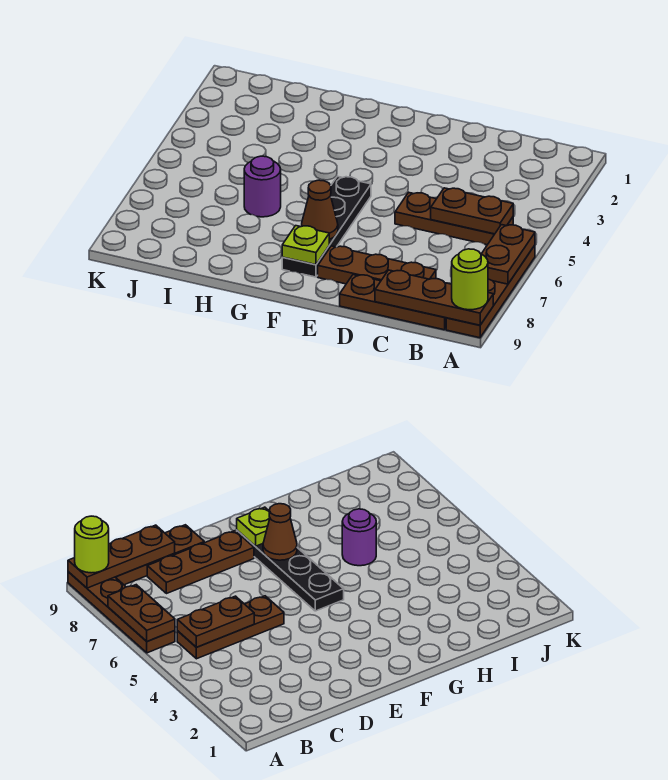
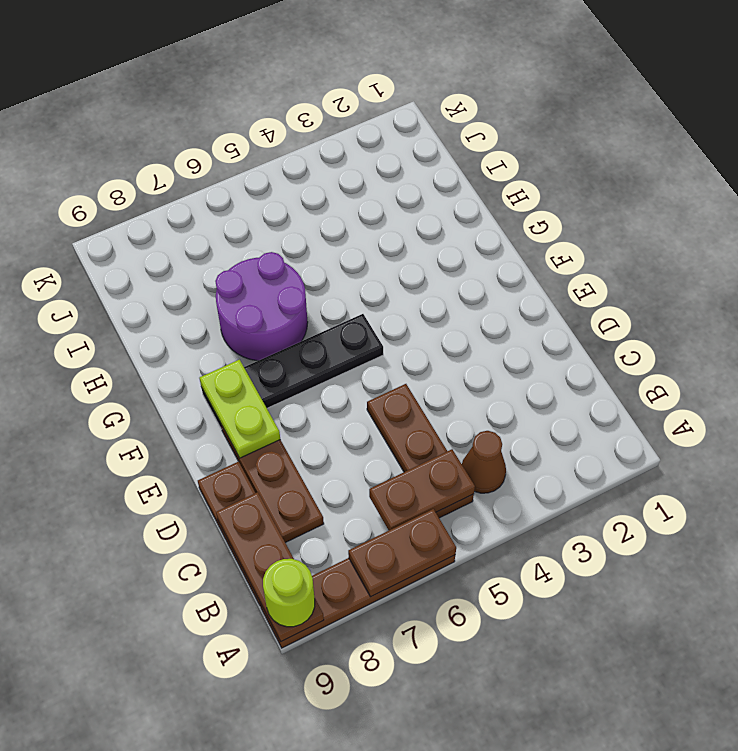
brown 1x2 plate [431,188,513,234] -> brown 1x2 plate turned to [369,449,475,530]
brown 1x1 cone [302,180,338,239] -> brown 1x1 cone moved to [462,431,506,493]
lime 1x1 plate [282,226,329,265] -> lime 1x2 plate [200,360,280,458]
purple 1x1 round brick [244,156,281,217] -> purple 2x2 round brick [215,252,308,361]

